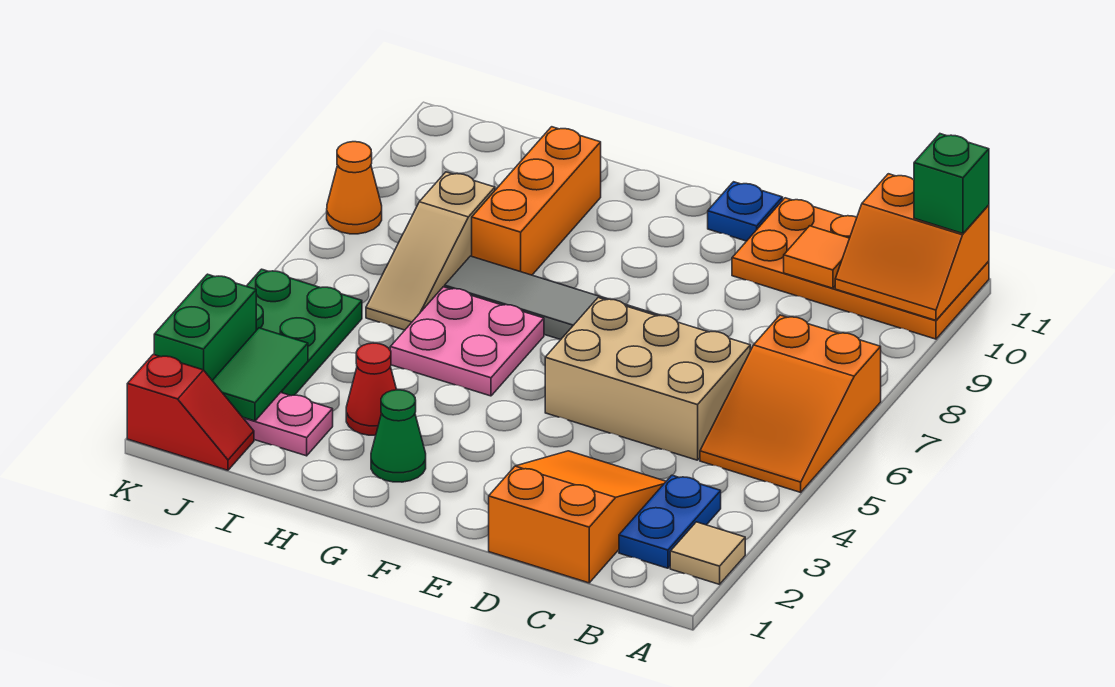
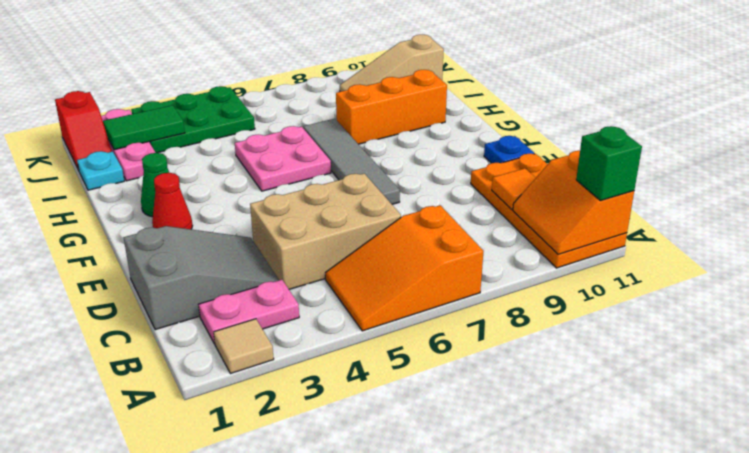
blue 1x2 plate [619,475,721,568] -> pink 1x2 plate [198,280,299,344]
orange 2x3 slope [489,451,666,583] -> grey 2x3 slope [123,226,279,330]
tan 2x3 brick [545,298,750,460] -> tan 2x3 brick turned to [250,174,401,289]
red 1x1 cone [346,343,396,435] -> red 1x1 cone moved to [152,173,193,229]
none -> cyan 1x1 plate [77,151,124,190]
tan 1x3 slope [366,172,495,330] -> tan 1x3 slope moved to [340,35,444,92]
green 1x2 brick [154,274,256,380] -> none
orange 1x1 cone [327,142,382,234] -> none

